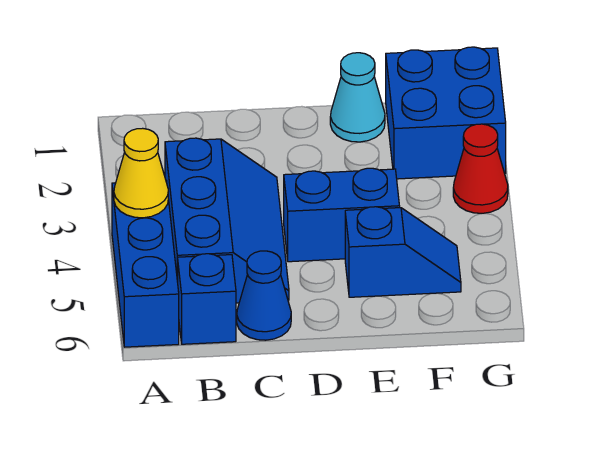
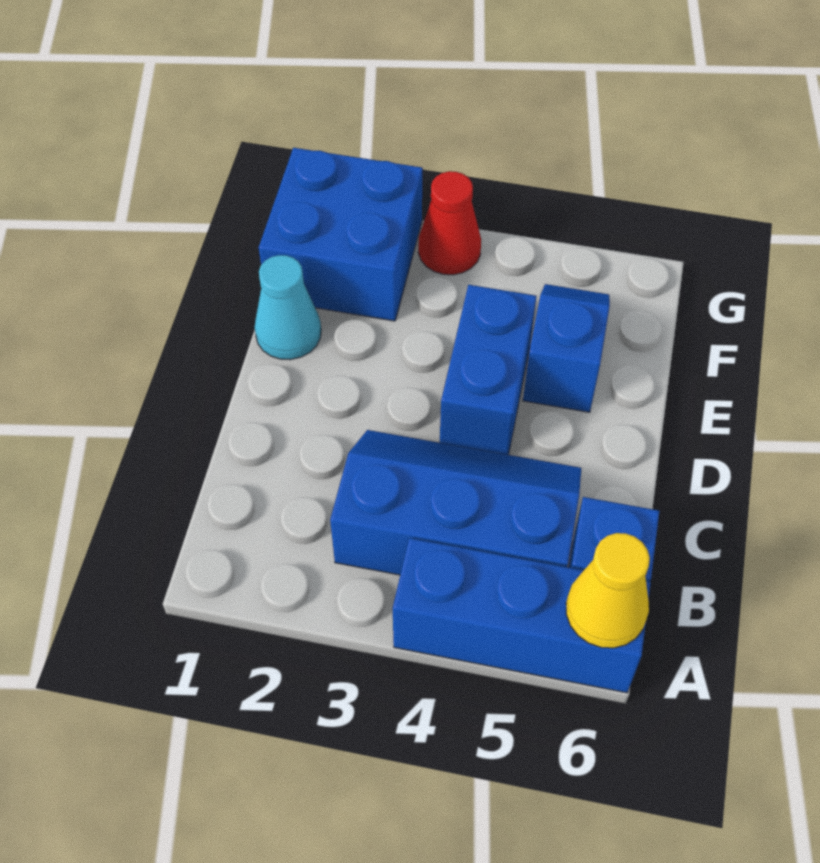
yellow 1x1 cone [114,128,168,218] -> yellow 1x1 cone moved to [566,533,650,648]
blue 1x1 cone [237,251,291,340] -> none

